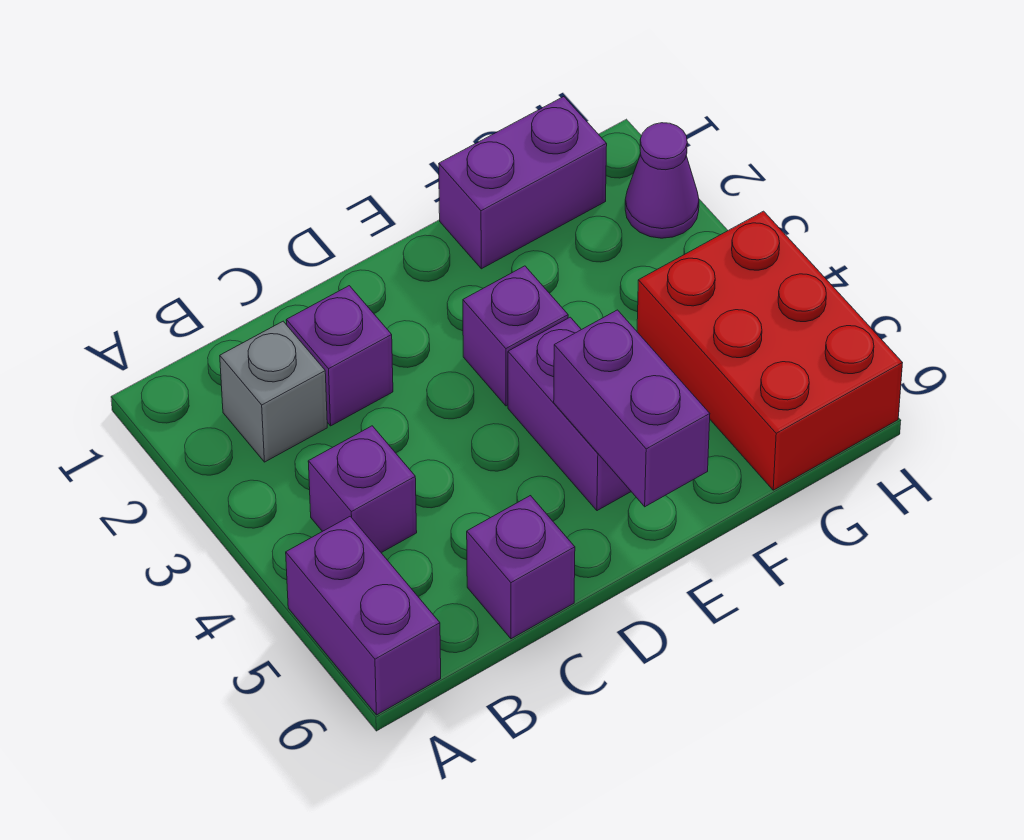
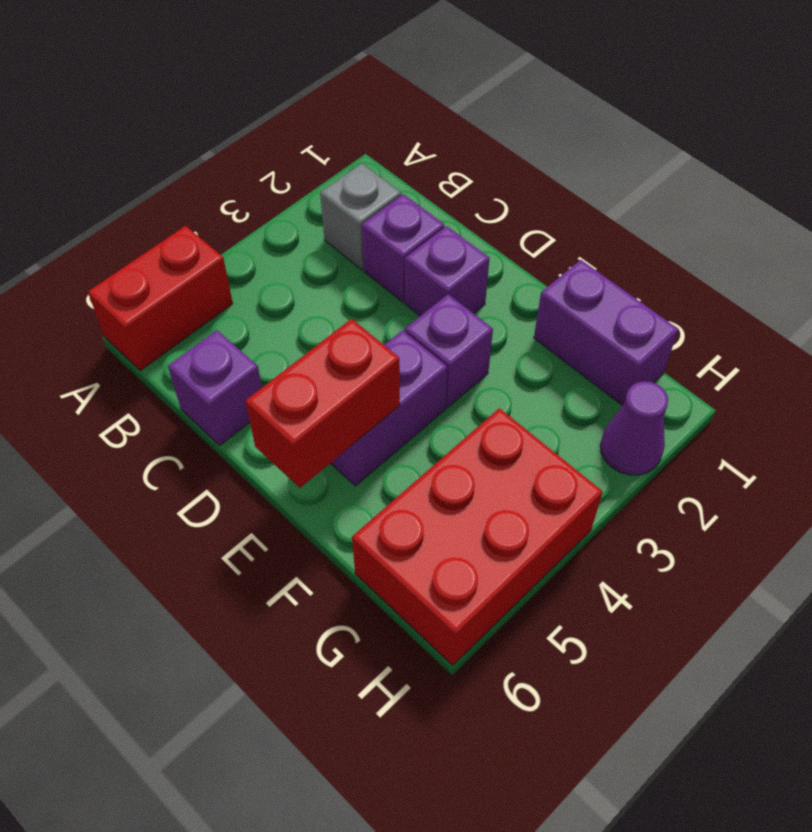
purple 1x2 brick [286,516,441,715] -> red 1x2 brick [88,226,233,371]
purple 1x1 brick [308,426,417,553] -> purple 1x1 brick moved to [405,226,489,316]
purple 1x2 brick [554,310,710,507] -> red 1x2 brick [245,319,400,488]

